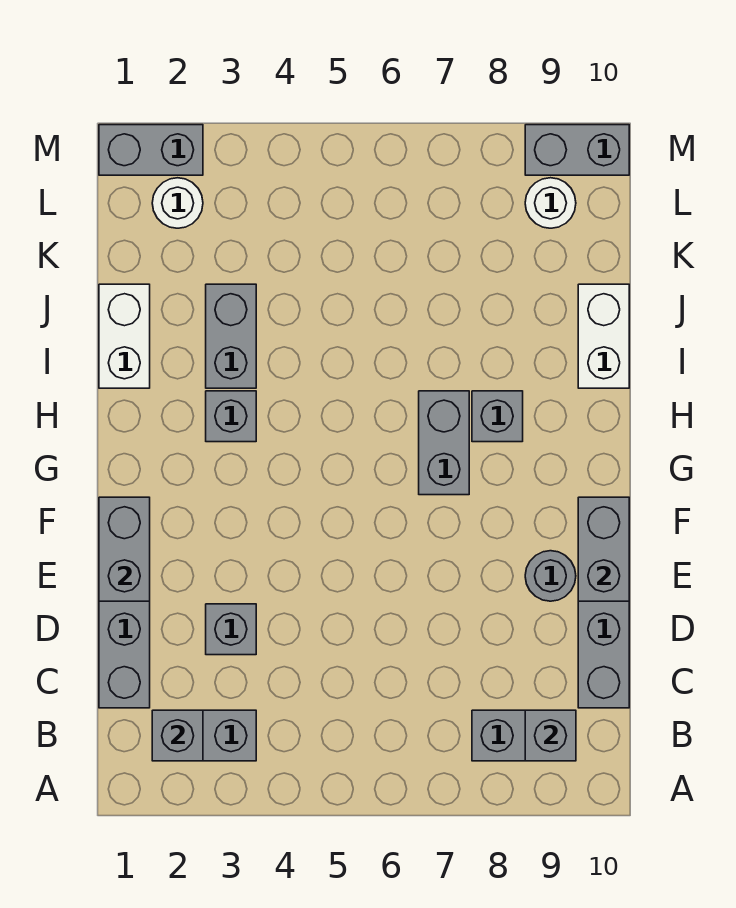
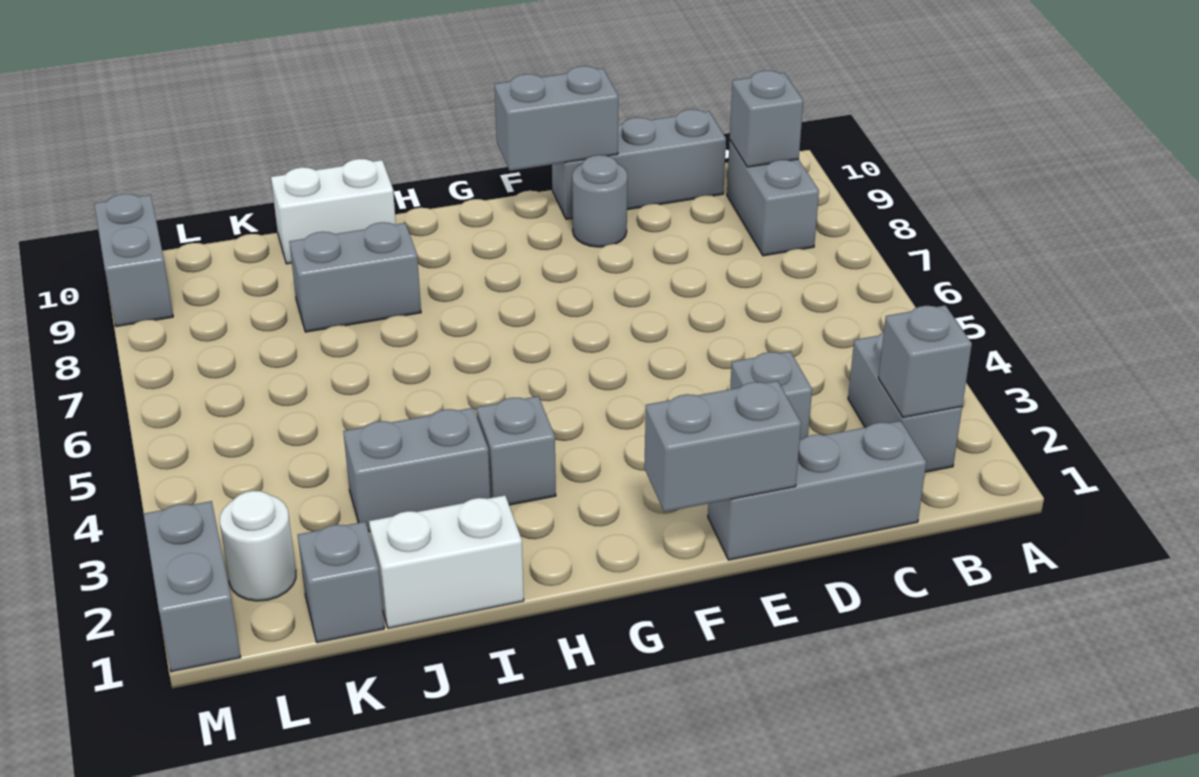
grey 1x2 brick [419,391,469,495] -> grey 1x2 brick moved to [289,222,421,332]
grey 1x1 brick [472,391,523,442] -> grey 1x1 brick moved to [298,522,384,643]
white 1x1 round brick [525,178,576,228] -> none

